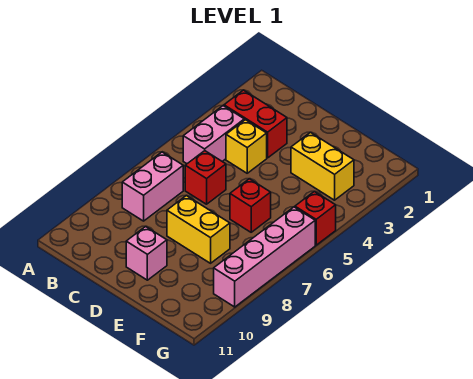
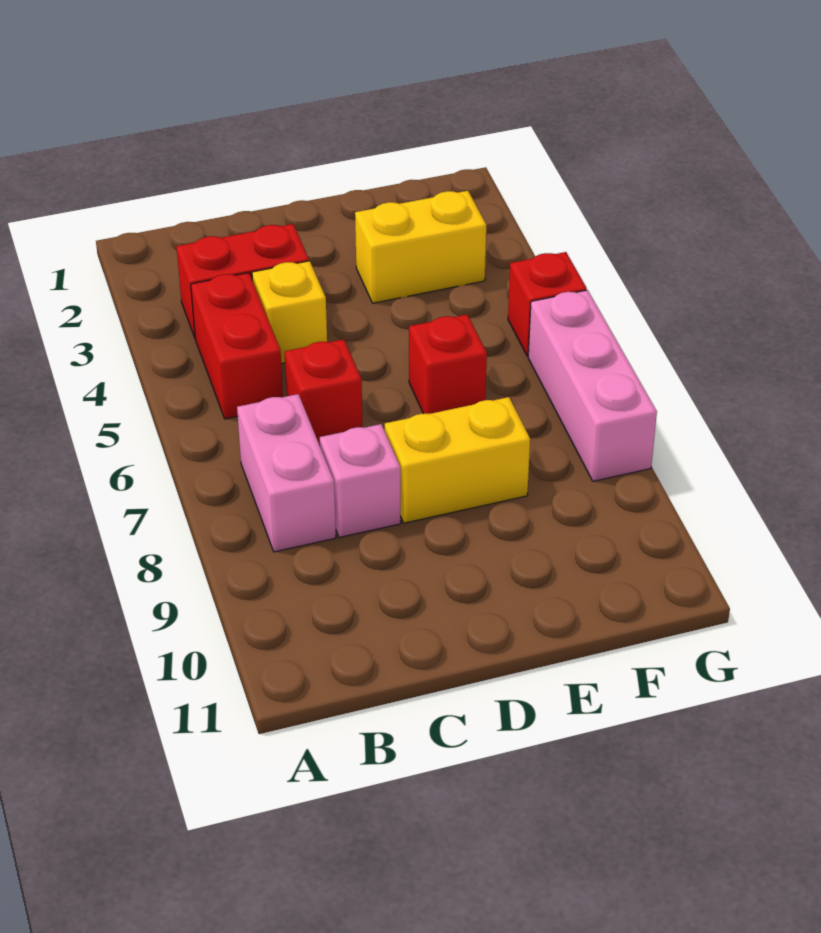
pink 1x2 brick [183,106,244,164] -> red 1x2 brick [191,273,283,419]
pink 1x1 brick [126,227,167,280] -> pink 1x1 brick moved to [320,424,401,537]
pink 1x4 brick [214,207,315,307] -> pink 1x3 brick [528,290,657,481]

